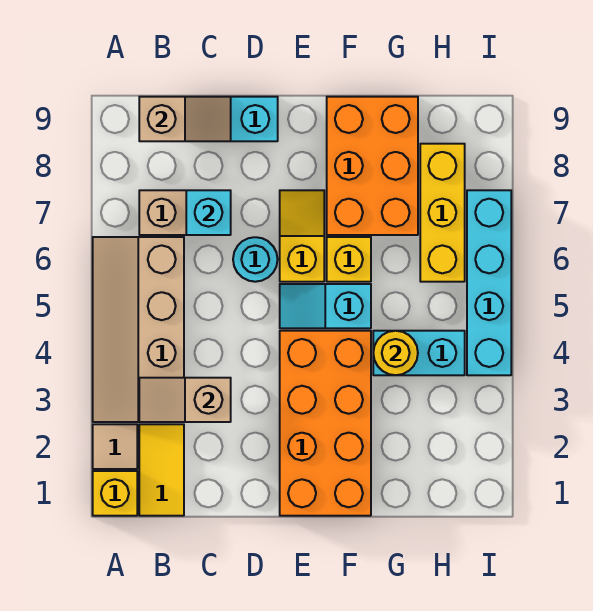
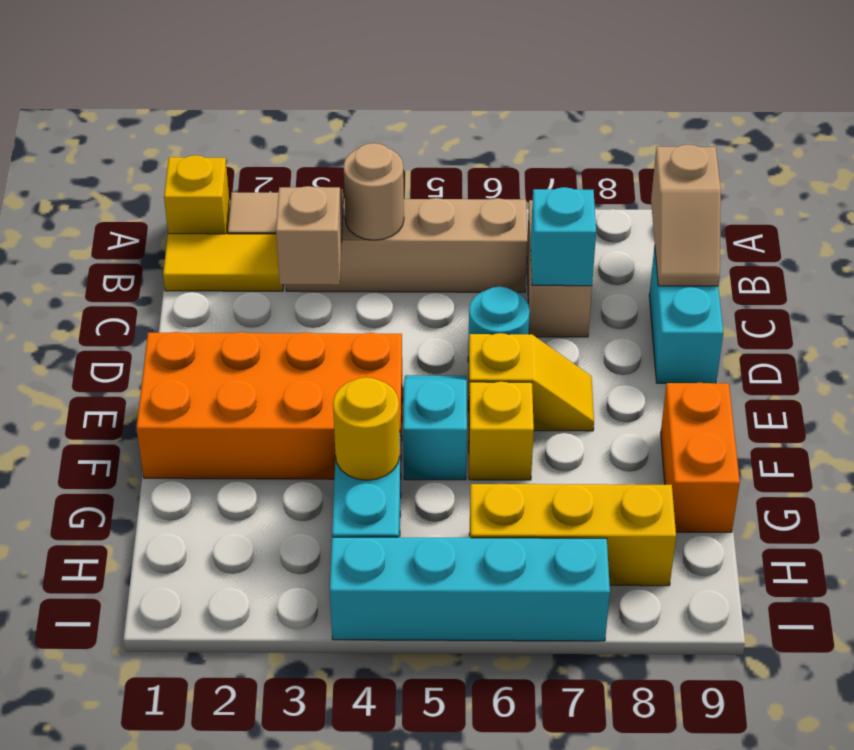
none -> tan 1x1 round brick [344,143,404,240]
orange 2x3 brick [327,97,418,235] -> orange 1x2 brick [661,383,740,532]

